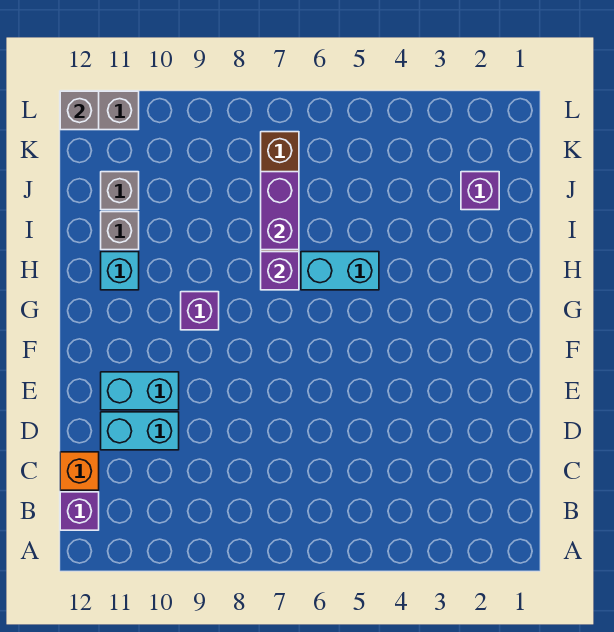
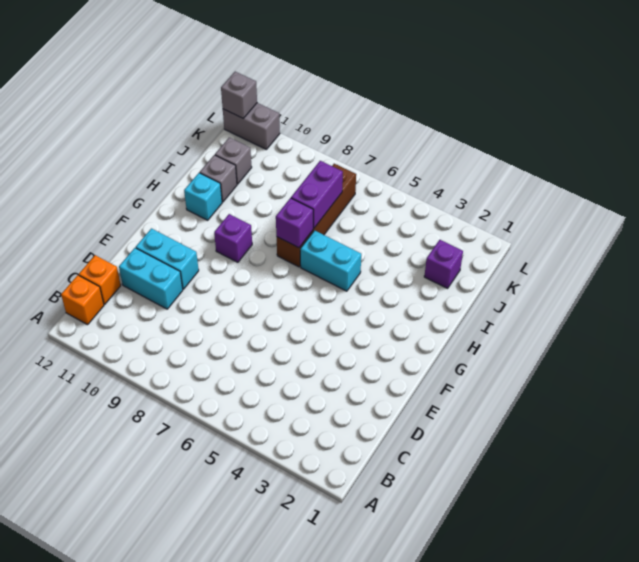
purple 1x1 brick [60,492,99,530] -> orange 1x1 brick [61,275,104,325]

